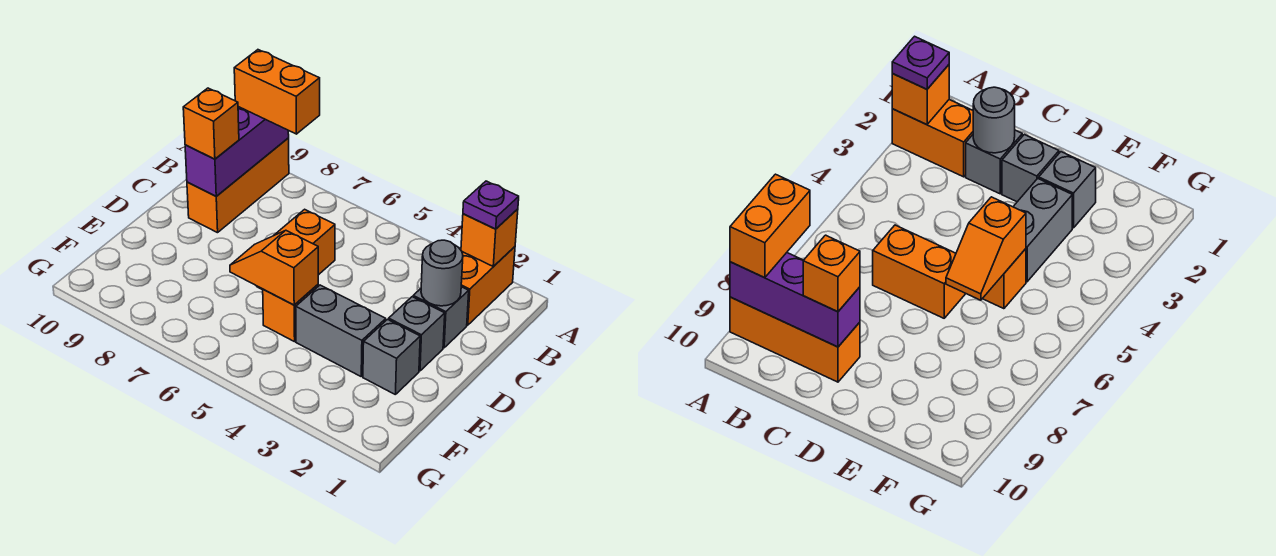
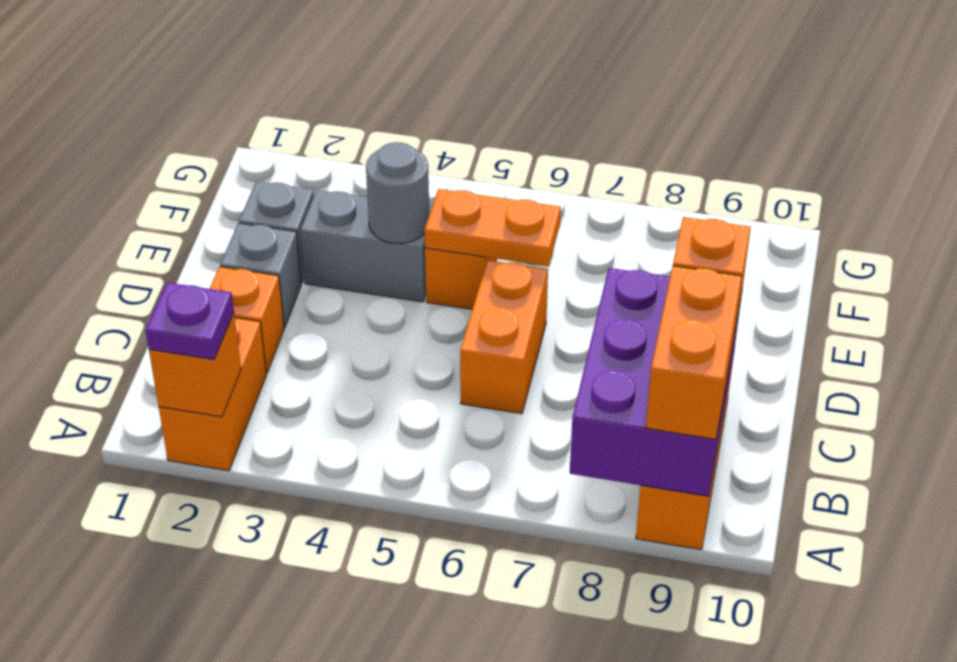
orange 1x2 brick [234,50,320,134] -> orange 1x2 brick turned to [646,266,742,439]
purple 1x3 brick [185,107,289,196] -> purple 2x3 brick [570,268,742,496]
grey 1x1 brick [413,287,469,348] -> orange 1x1 brick [210,267,284,373]
grey 1x1 round brick [421,240,463,306] -> grey 1x1 round brick moved to [366,142,429,244]
orange 1x2 slope [230,230,318,305] -> orange 1x2 plate [424,189,561,266]

